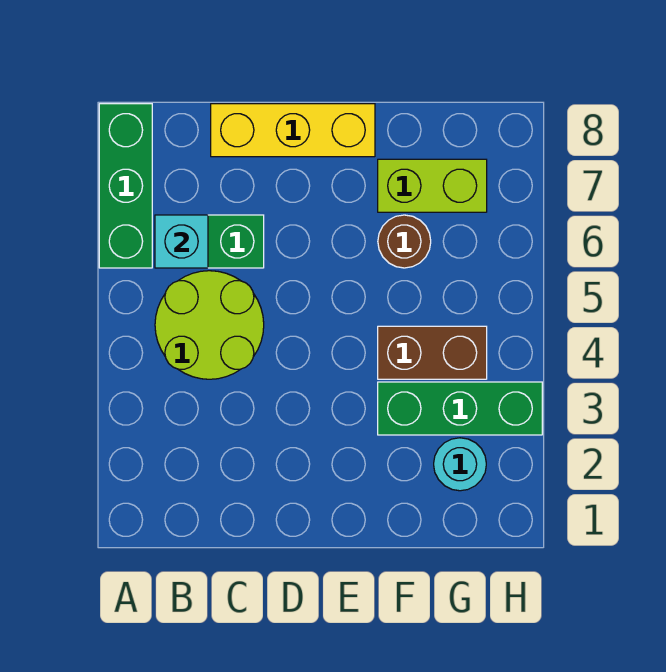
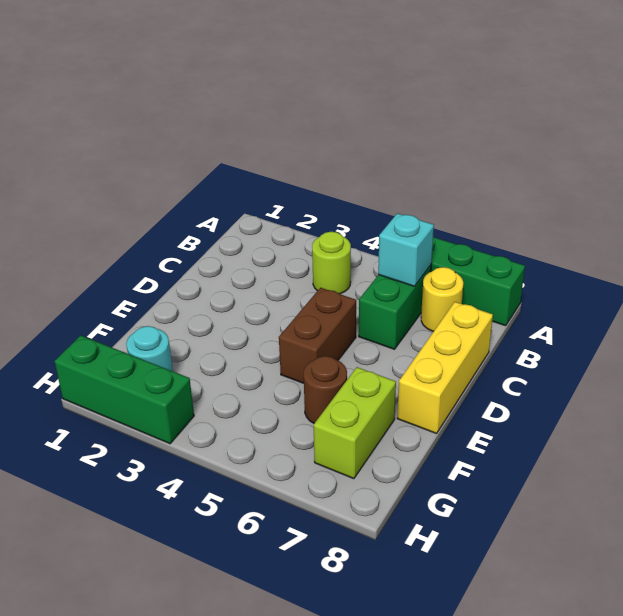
lime 2x2 round brick [155,271,264,379] -> lime 1x1 round brick [312,232,351,294]
none -> yellow 1x1 round brick [421,267,463,332]
green 1x3 brick [378,382,542,435] -> green 1x3 brick turned to [55,335,194,444]
brown 1x2 brick [378,326,487,379] -> brown 1x2 brick moved to [279,288,356,383]

